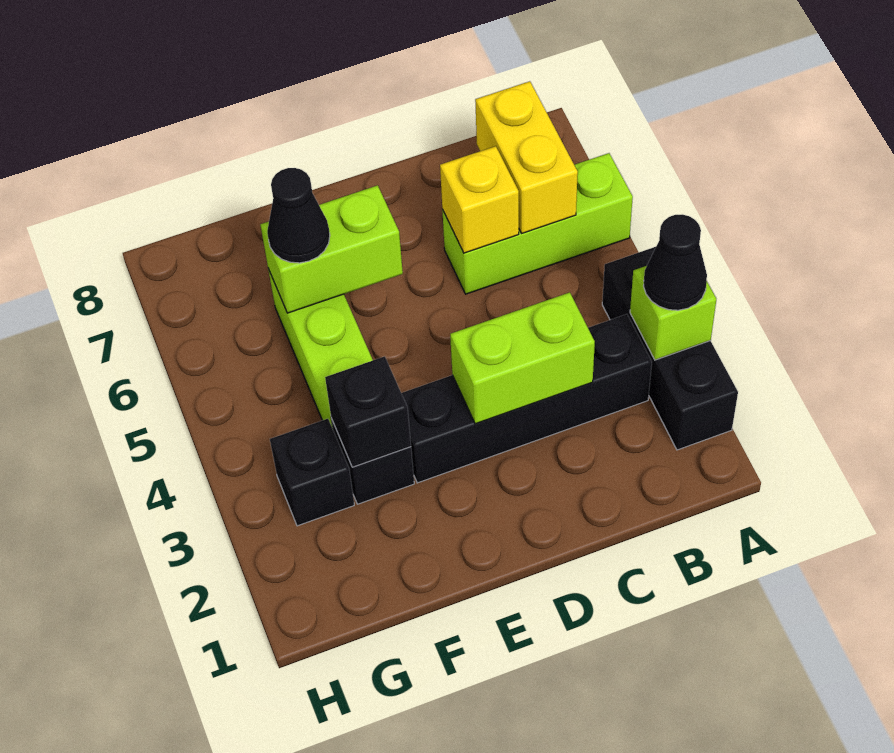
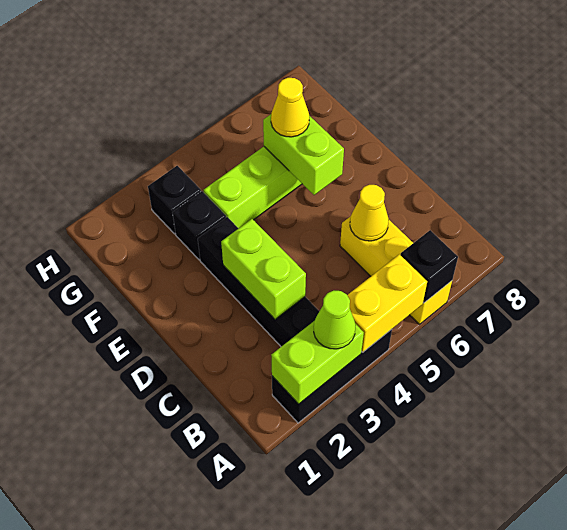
lime 1x1 brick [630,266,716,360] -> lime 1x2 brick [271,321,364,404]
black 1x1 cone [644,214,707,310] -> lime 1x1 cone [314,291,356,349]
lime 1x3 brick [442,153,633,294] -> yellow 1x3 brick [340,216,452,324]
yellow 1x2 brick [475,81,578,233] -> yellow 1x2 brick moved to [347,254,427,352]
yellow 1x1 brick [440,146,519,253] -> yellow 1x1 cone [350,185,389,241]
black 1x1 brick [325,356,411,467] -> black 1x1 brick moved to [401,230,458,303]
black 1x1 cone [267,168,330,263] -> yellow 1x1 cone [271,78,309,137]

